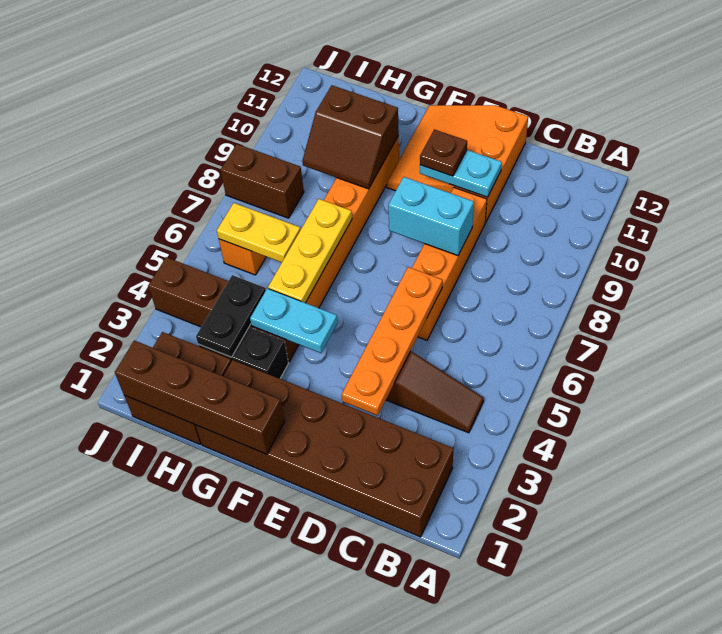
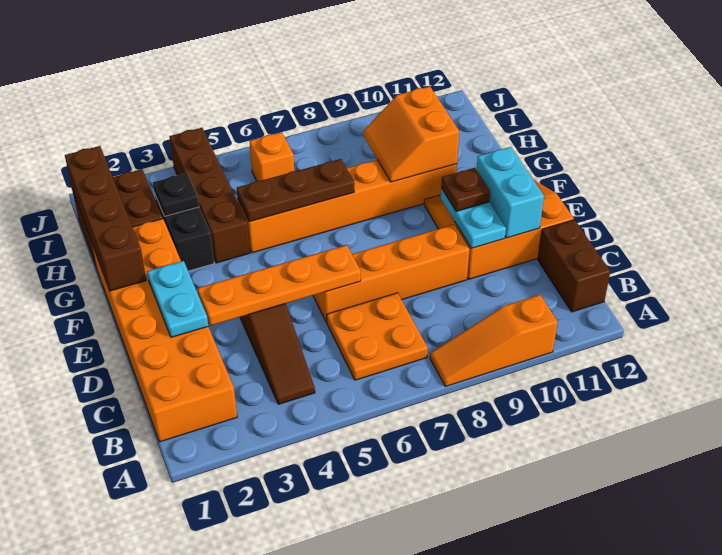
none -> orange 1x3 slope [430,295,558,387]
brown 2x6 brick [196,360,454,537] -> orange 2x6 brick [91,219,237,442]
none -> orange 2x2 plate [327,293,428,380]
cyan 1x2 brick [388,177,474,256] -> cyan 1x2 brick moved to [477,147,544,238]
cyan 1x2 plate [250,289,338,353] -> cyan 1x2 plate moved to [147,261,208,337]
yellow 1x3 plate [268,199,352,303] -> brown 1x3 plate [237,159,354,222]
brown 2x2 slope [302,85,399,189] -> orange 2x2 slope [364,86,459,182]
black 1x2 plate [196,275,266,357] -> black 1x1 plate [153,173,199,216]
yellow 1x2 plate [217,203,301,262] -> none
brown 1x2 brick [221,144,304,218] -> brown 1x2 brick moved to [538,220,610,312]

